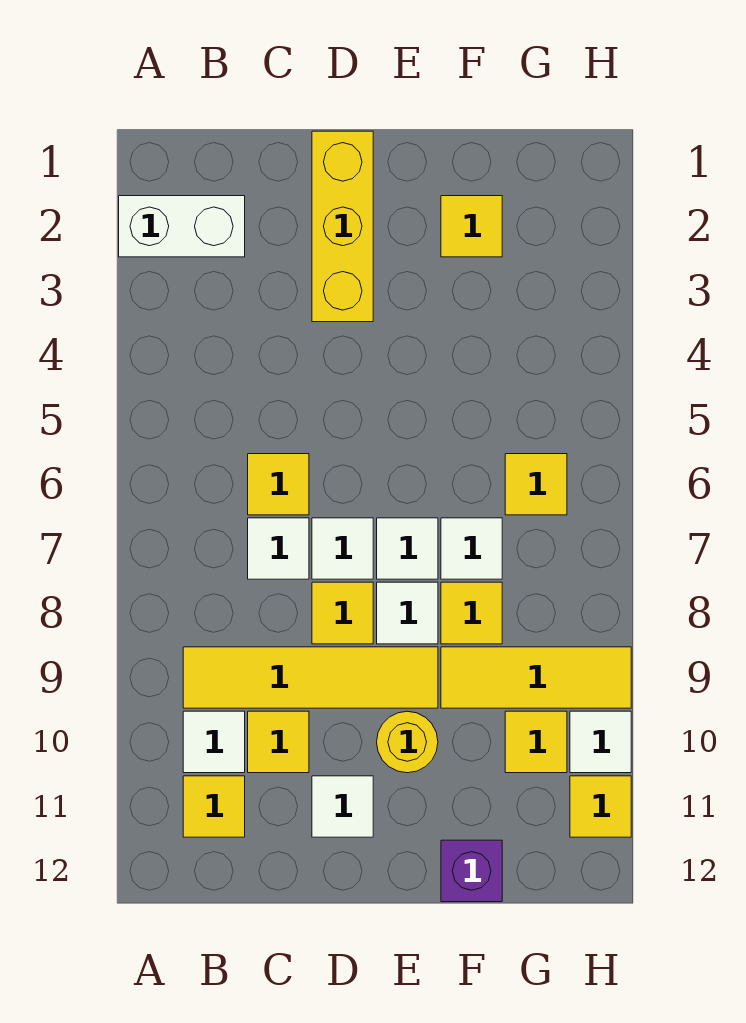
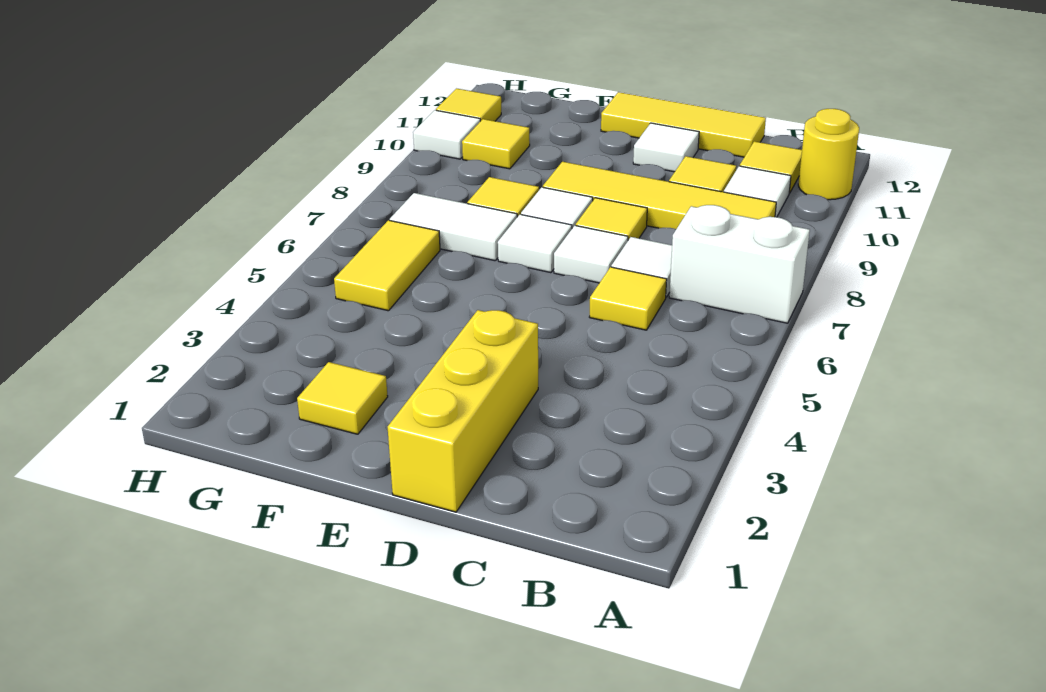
white 1x2 brick [119,196,245,257] -> white 1x2 brick moved to [669,205,810,323]
yellow 1x1 round brick [377,711,438,773] -> yellow 1x1 round brick moved to [798,109,859,200]
white 1x1 tile [441,518,502,579] -> white 1x2 tile [390,193,517,261]
yellow 1x3 tile [441,647,631,708] -> yellow 1x3 tile moved to [601,92,766,157]
purple 1x1 brick [441,840,502,902] -> none
yellow 1x1 tile [505,454,567,515] -> yellow 1x2 tile [334,220,440,311]

